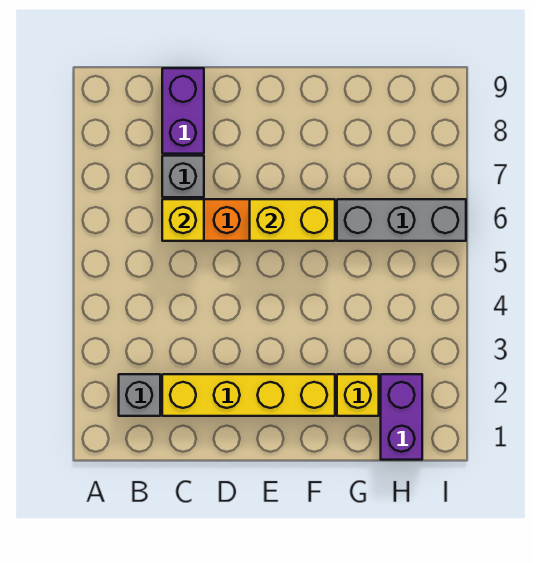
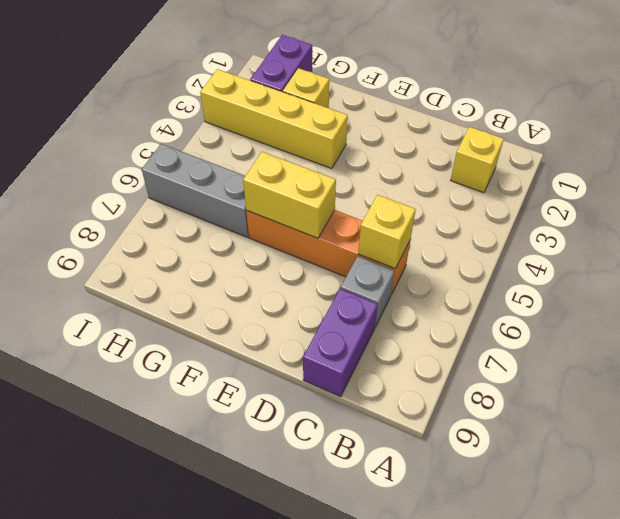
grey 1x1 brick [119,374,160,416] -> yellow 1x1 brick [451,127,504,193]
yellow 1x4 brick [162,374,335,416] -> yellow 1x4 brick moved to [200,69,348,168]

